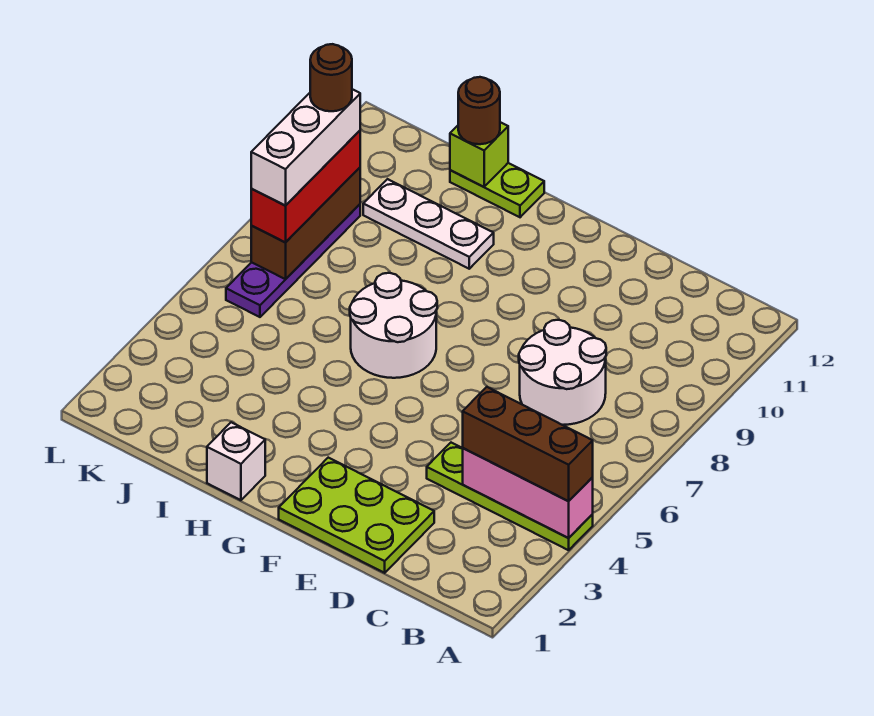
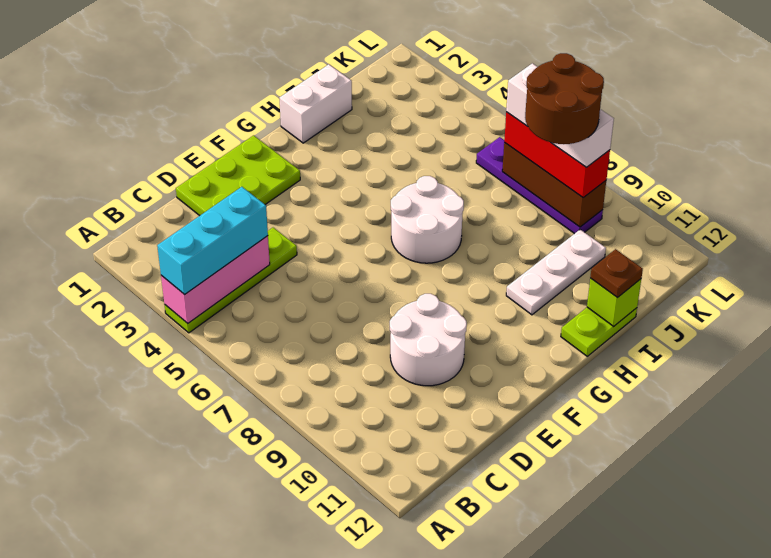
brown 1x3 brick [463,387,593,501] -> cyan 1x3 brick [157,187,268,294]
white 2x2 round brick [519,320,606,425] -> white 2x2 round brick moved to [390,294,467,386]
white 1x1 brick [207,422,265,500] -> white 1x2 brick [279,64,352,143]
brown 1x1 round brick [458,77,500,144] -> brown 1x1 plate [590,249,643,298]
brown 1x1 round brick [310,44,352,111] -> brown 2x2 round brick [525,53,604,144]

